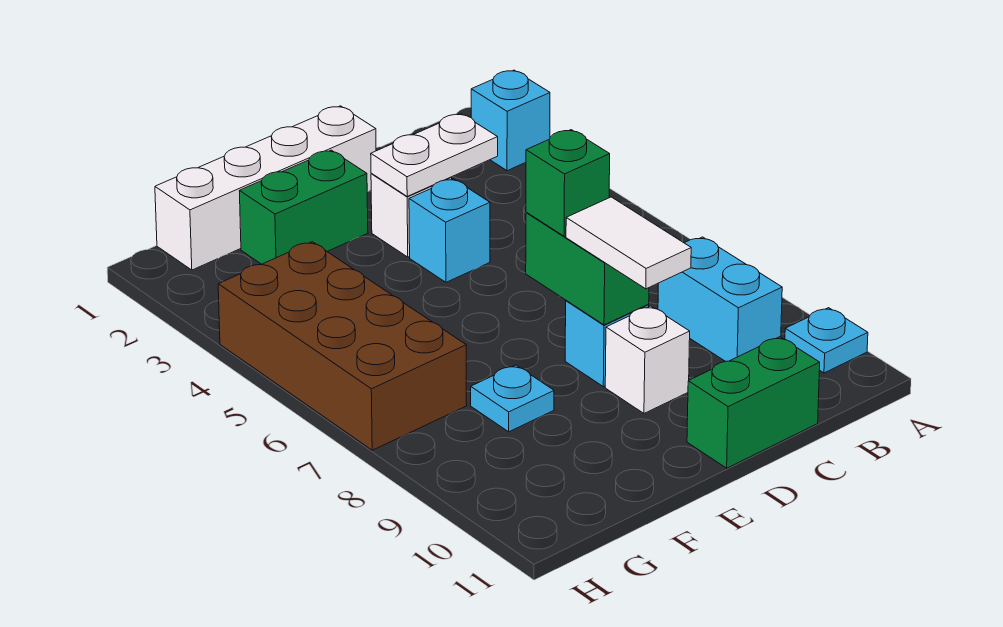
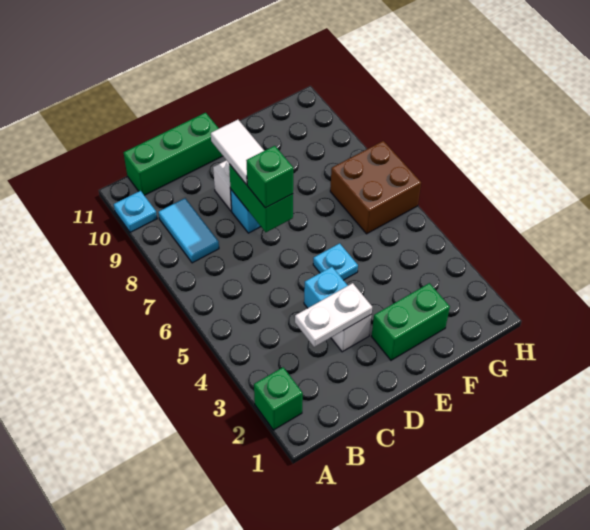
cyan 1x1 brick [471,70,550,171] -> green 1x1 brick [254,367,303,430]
cyan 1x2 brick [658,237,782,362] -> cyan 1x2 tile [158,198,219,263]
green 1x2 brick [687,337,820,468] -> green 1x3 brick [124,113,223,195]
white 1x4 brick [155,106,376,270] -> none
cyan 1x1 plate [471,365,554,432] -> cyan 1x1 plate moved to [313,243,358,280]
brown 2x4 brick [218,242,467,450] -> brown 2x2 brick [330,141,421,234]

